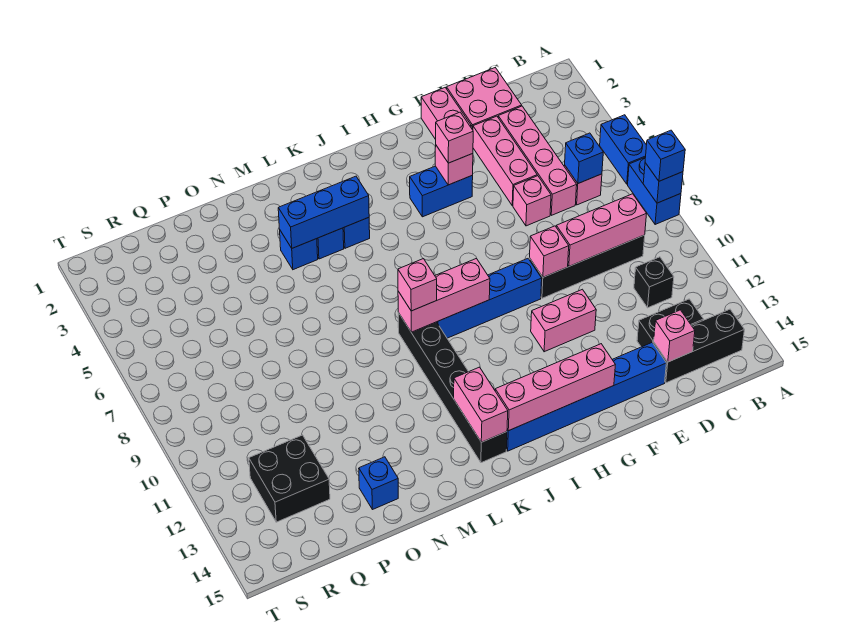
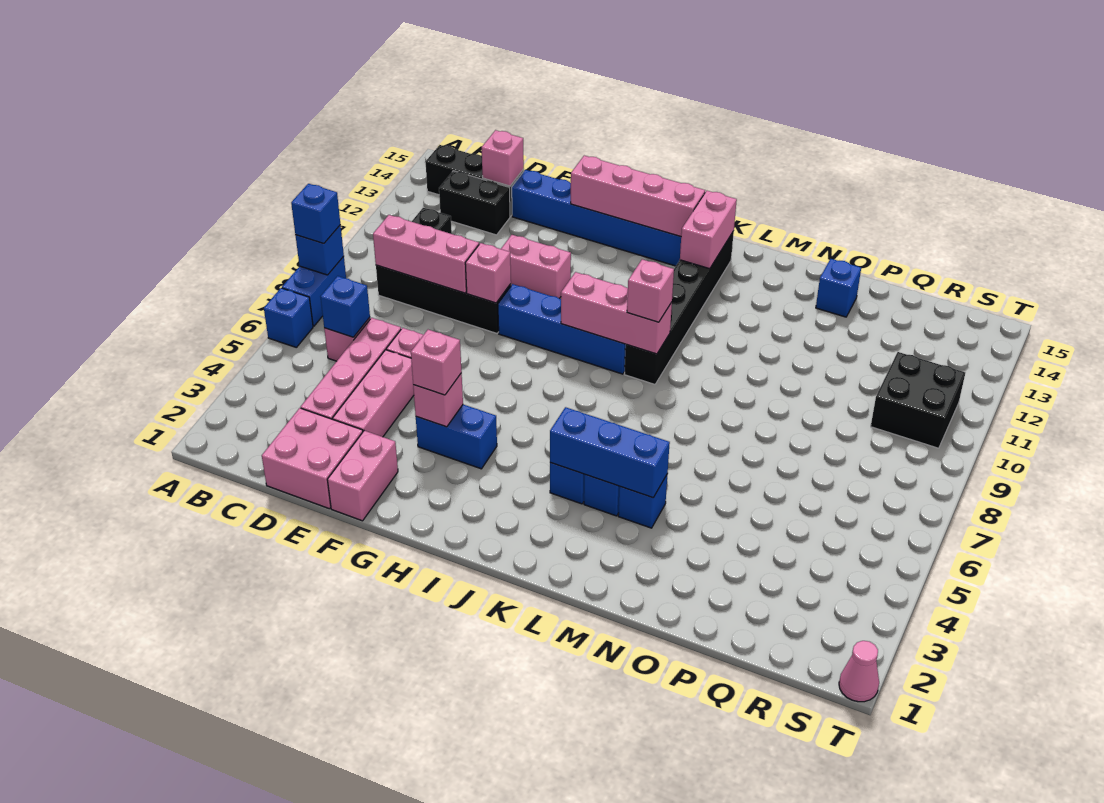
blue 1x2 brick [600,115,646,184] -> blue 1x1 brick [264,288,313,347]
black 2x2 brick [249,435,330,522] -> black 2x2 brick moved to [871,352,965,448]
none -> pink 1x1 cone [839,641,879,702]

